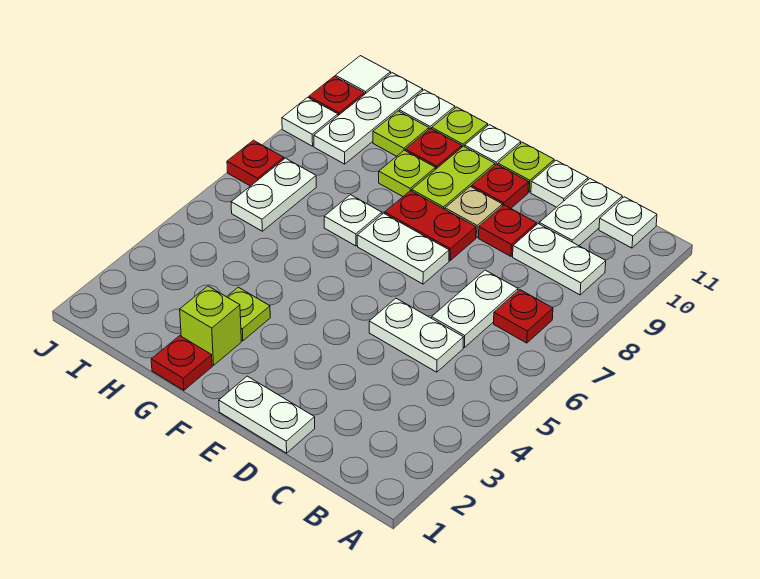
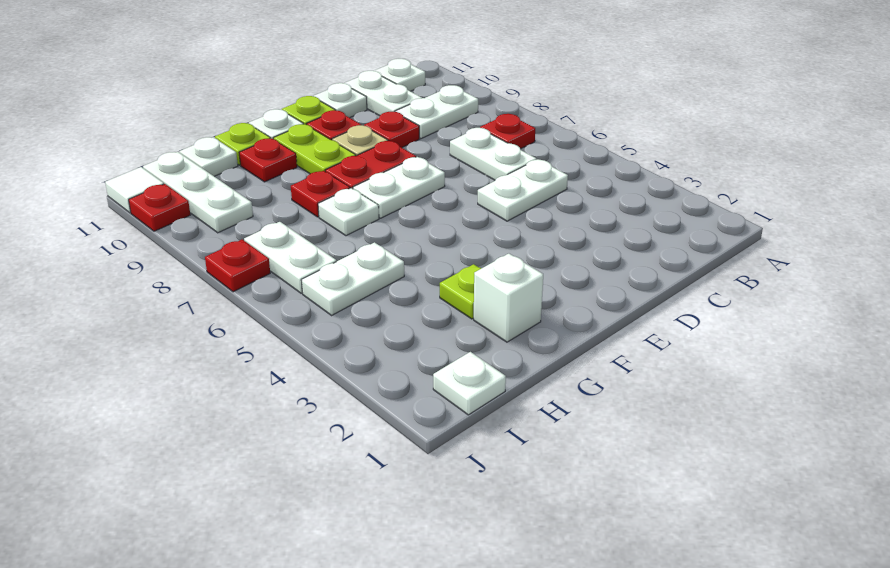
white 1x2 plate [219,376,315,453] -> white 1x2 plate moved to [301,242,404,315]
red 1x1 plate [151,336,212,390] -> red 1x1 plate moved to [291,171,350,217]
lime 1x1 brick [180,286,241,365] -> white 1x1 brick [474,254,543,342]
lime 1x1 plate [379,150,436,196] -> none
lime 1x1 plate [373,111,429,156] -> none
white 1x1 plate [282,97,338,146] -> white 1x1 plate moved to [433,352,506,415]

